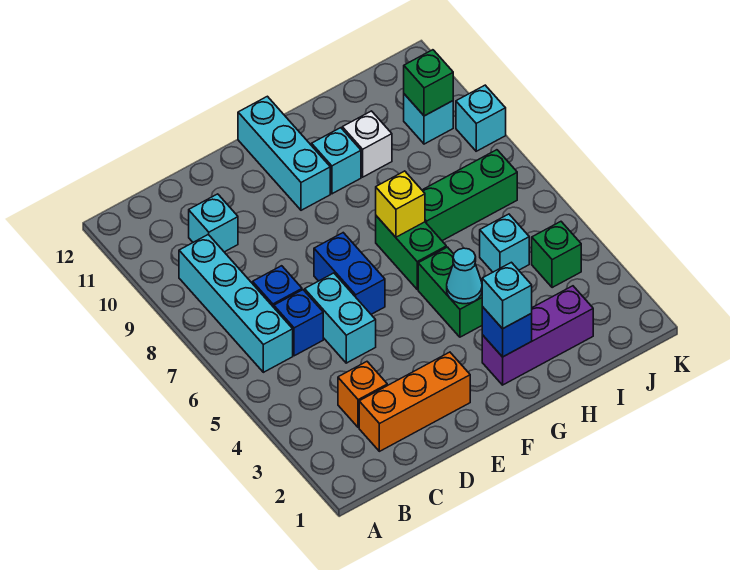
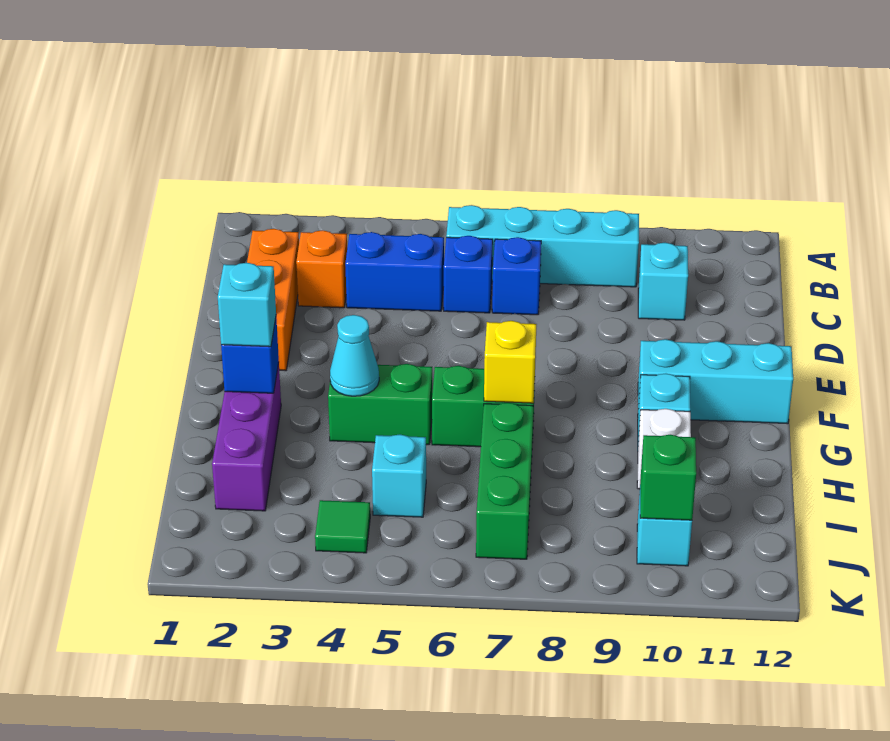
cyan 1x2 brick [305,273,376,363] -> none
blue 1x2 brick [314,233,385,314] -> blue 1x2 brick moved to [345,232,444,311]
green 1x1 brick [532,222,581,288] -> green 1x1 tile [315,500,370,553]
cyan 1x1 brick [456,85,506,151] -> none

